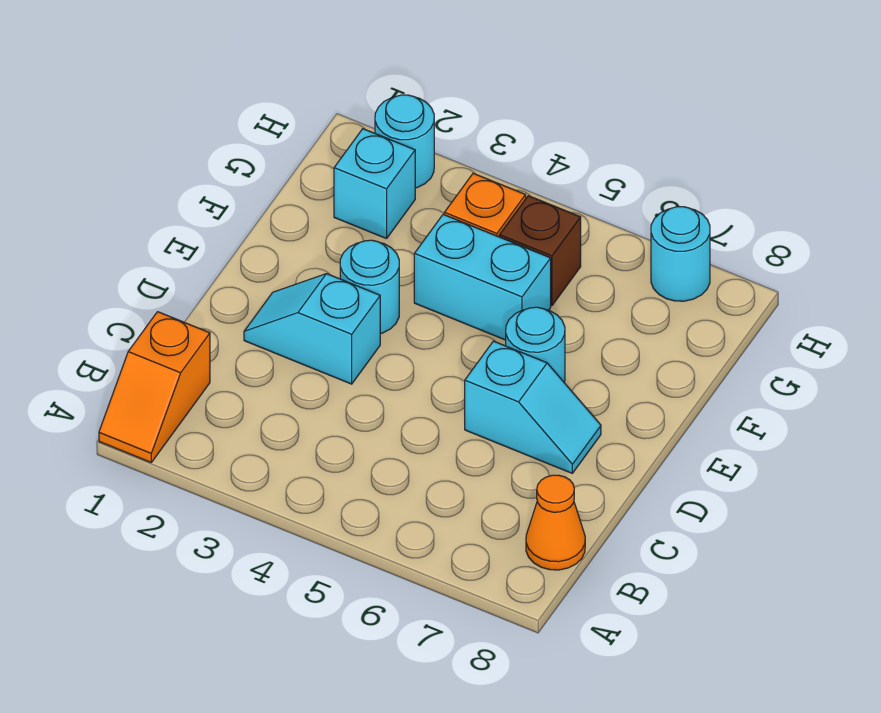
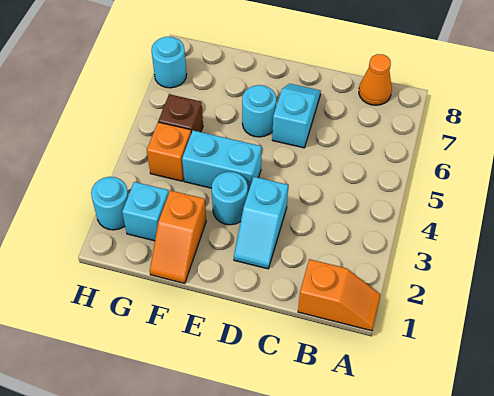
none -> orange 1x2 slope [150,190,206,283]
cyan 1x2 brick [414,214,551,340] -> cyan 1x2 brick turned to [182,130,262,192]

